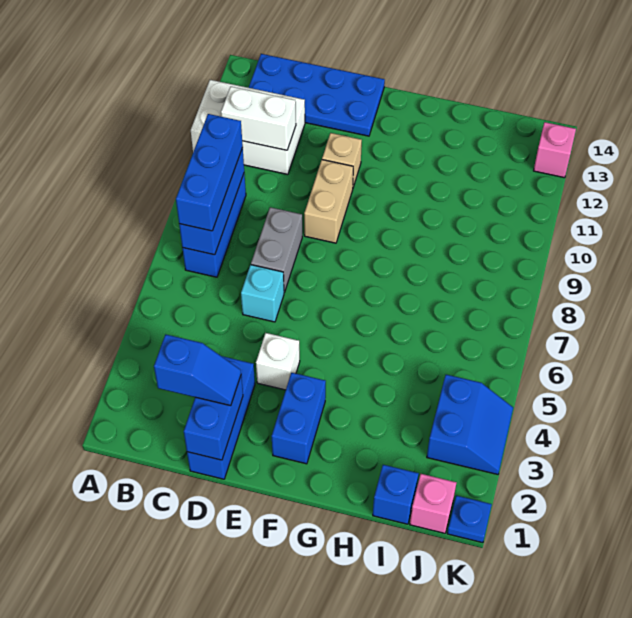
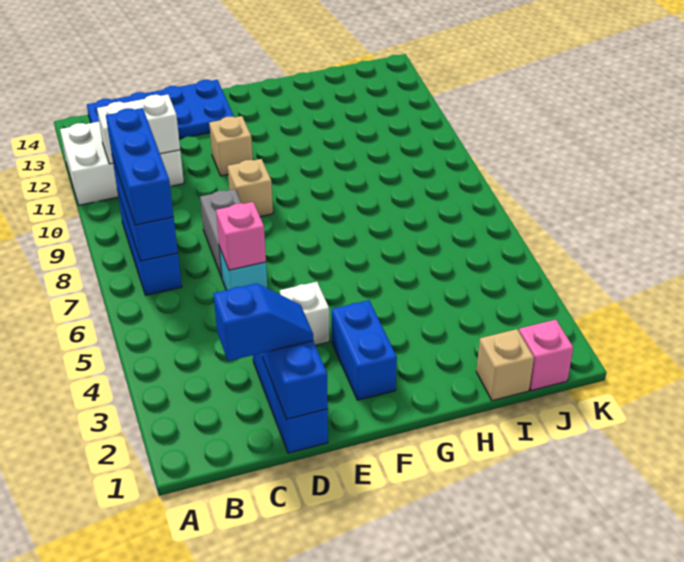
tan 1x2 brick [304,160,353,243] -> tan 1x1 brick [228,159,273,217]
blue 1x1 brick [373,465,419,524] -> tan 1x1 brick [476,329,534,401]
blue 2x2 slope [427,375,513,474] -> none
blue 1x1 plate [447,495,492,543] -> none
pink 1x1 brick [534,122,576,178] -> pink 1x1 brick moved to [216,202,266,270]

